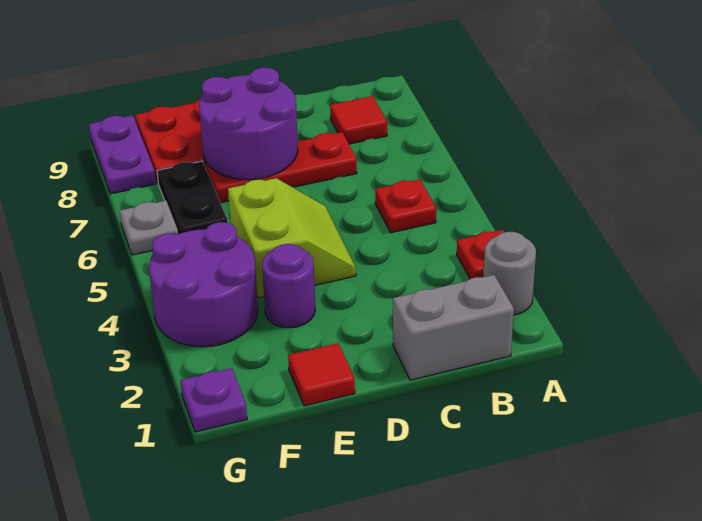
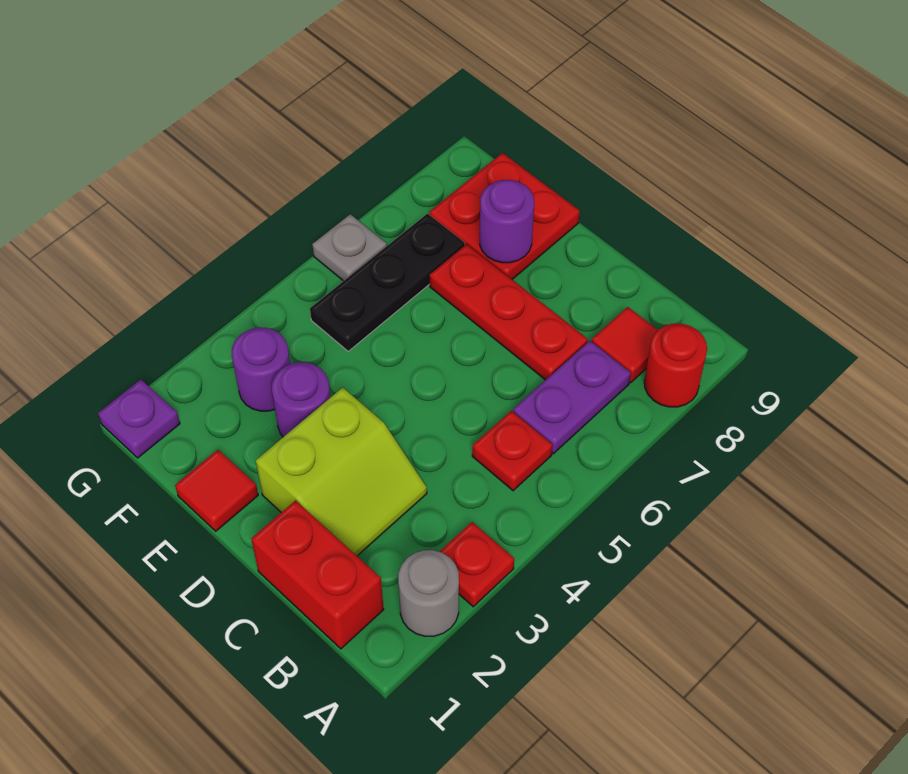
none -> red 1x1 round brick [644,324,707,407]
grey 1x2 brick [393,275,514,380] -> red 1x2 brick [251,501,384,649]
lime 2x2 slope [228,178,356,298] -> lime 2x2 slope moved to [256,387,427,556]
purple 2x2 round brick [199,68,298,180] -> purple 1x1 round brick [480,180,534,263]
purple 2x2 round brick [149,222,258,347] -> purple 1x1 round brick [232,328,290,411]
black 1x2 plate [157,161,228,234] -> black 1x3 plate [310,214,465,351]
purple 1x2 plate [89,115,156,194] -> purple 1x2 plate moved to [513,341,631,454]

